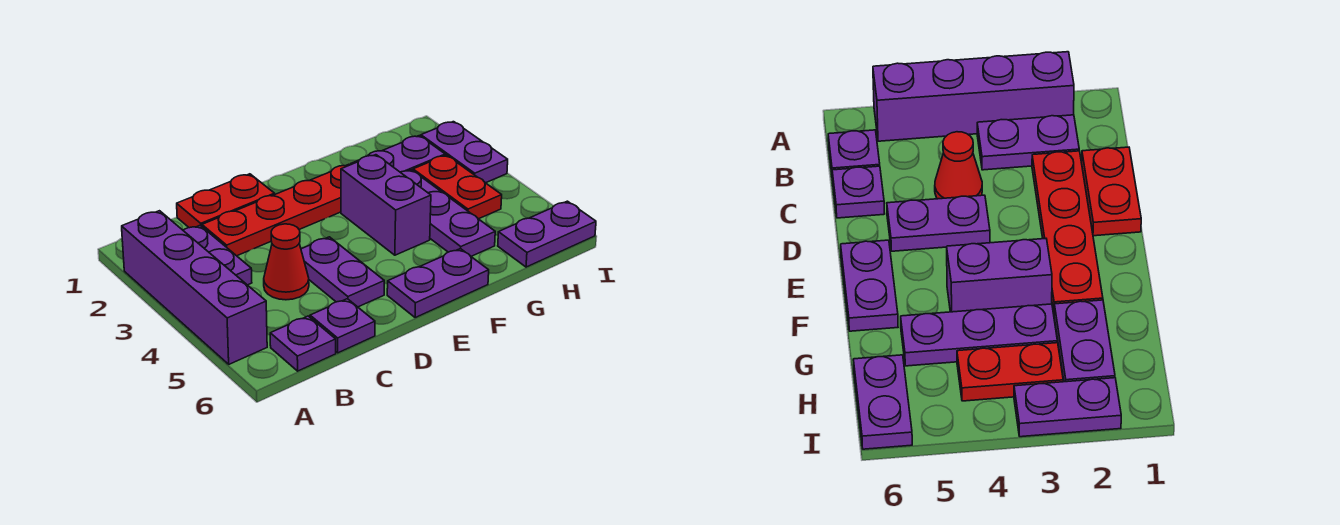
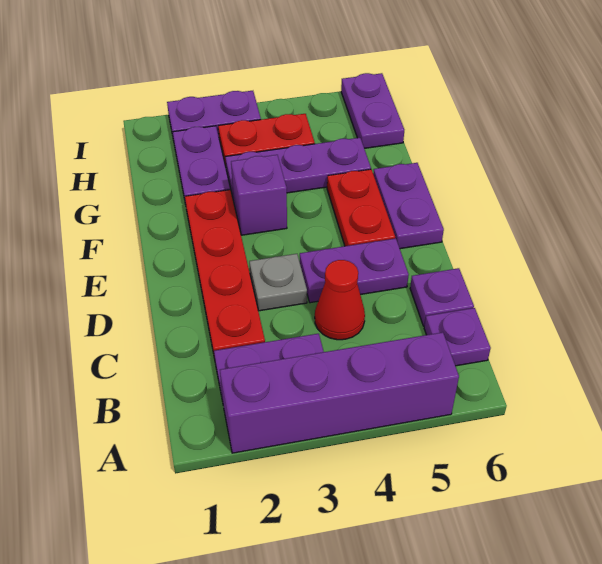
red 1x2 plate [177,174,275,228] -> red 1x2 plate moved to [327,169,395,246]
none -> grey 1x1 plate [249,254,307,311]
purple 1x2 brick [341,155,431,255] -> purple 1x1 brick [231,155,287,235]

